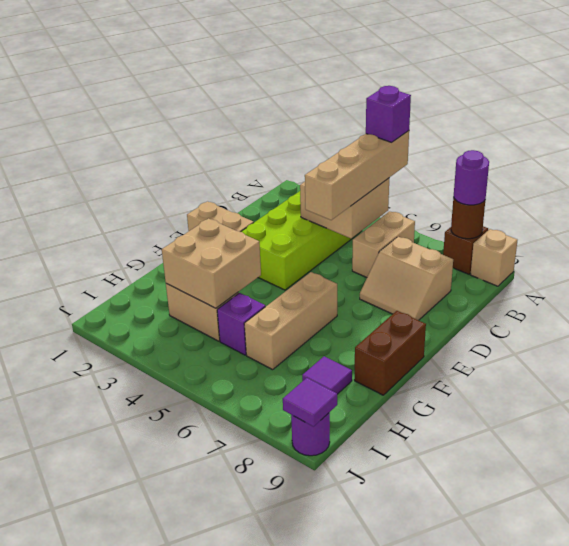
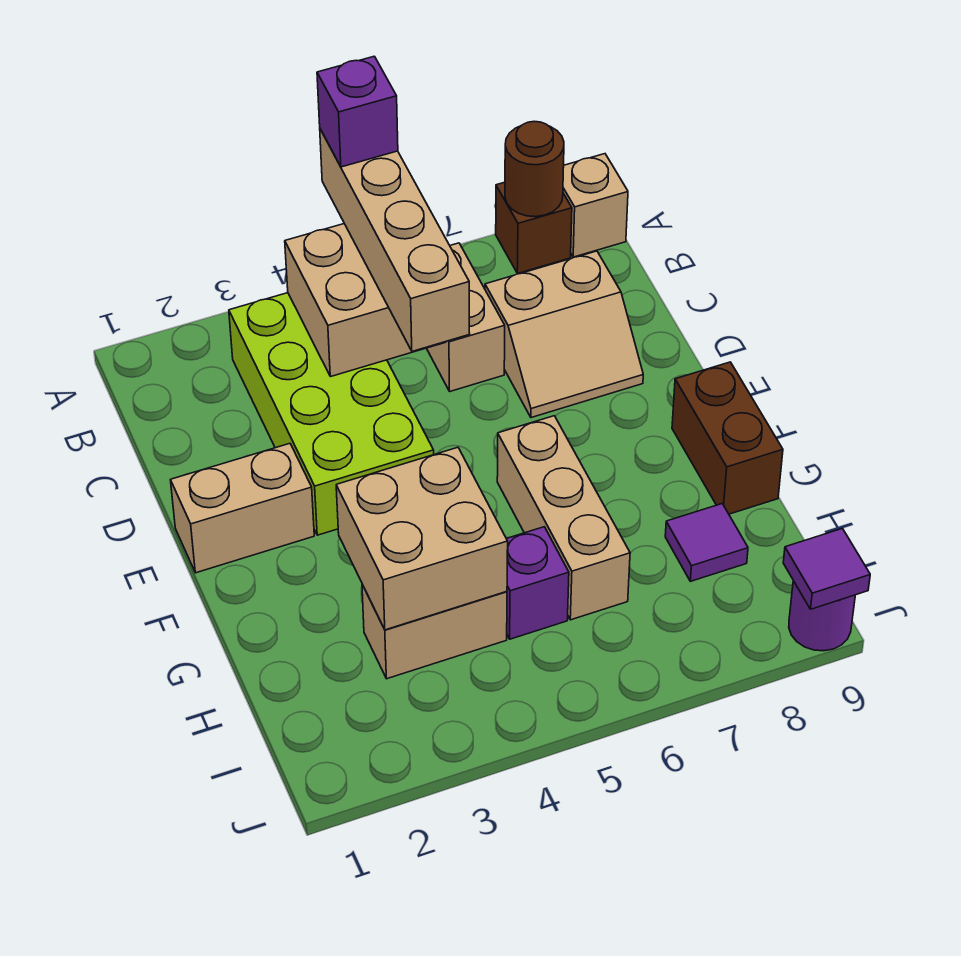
purple 1x1 round brick [454,150,489,205] -> none

